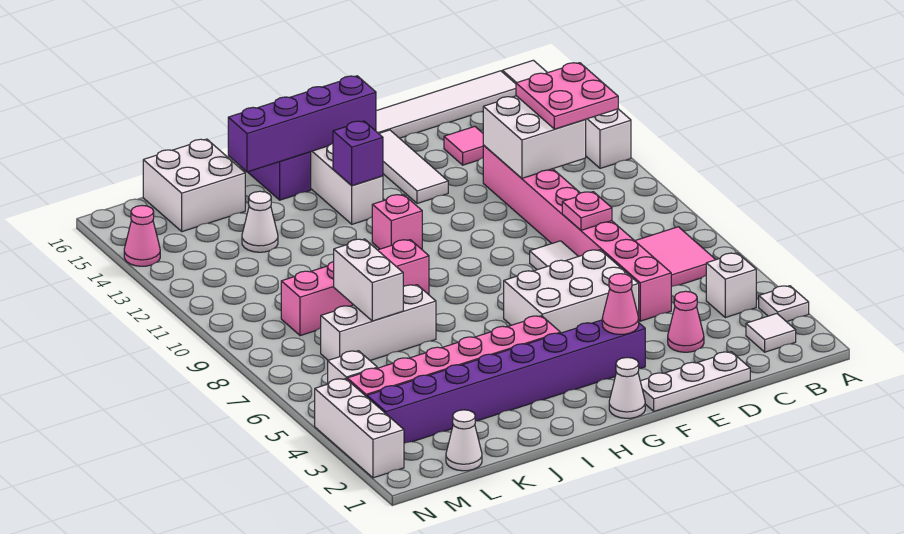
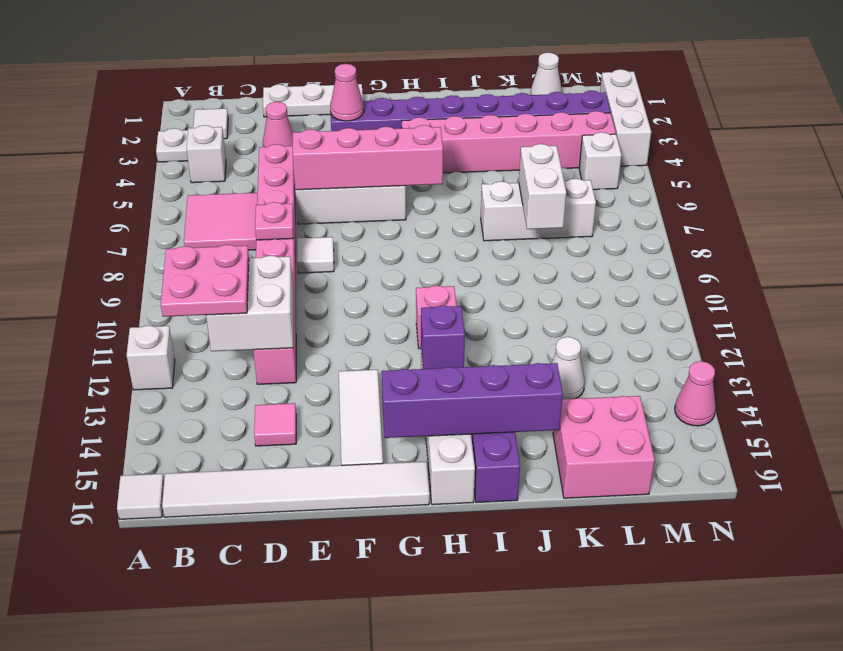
white 1x1 cone [609,358,645,418] -> none
pink 1x4 brick [281,240,429,336] -> pink 1x4 brick moved to [293,125,443,190]
white 2x2 brick [143,139,245,232] -> pink 2x2 brick [553,396,655,498]

